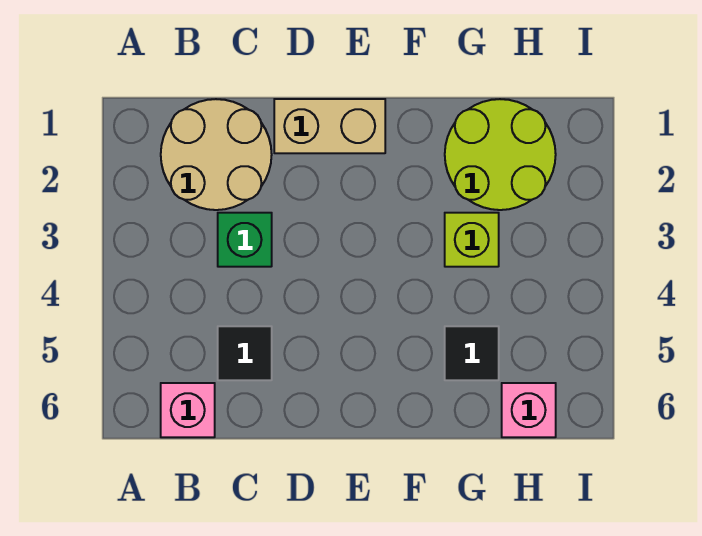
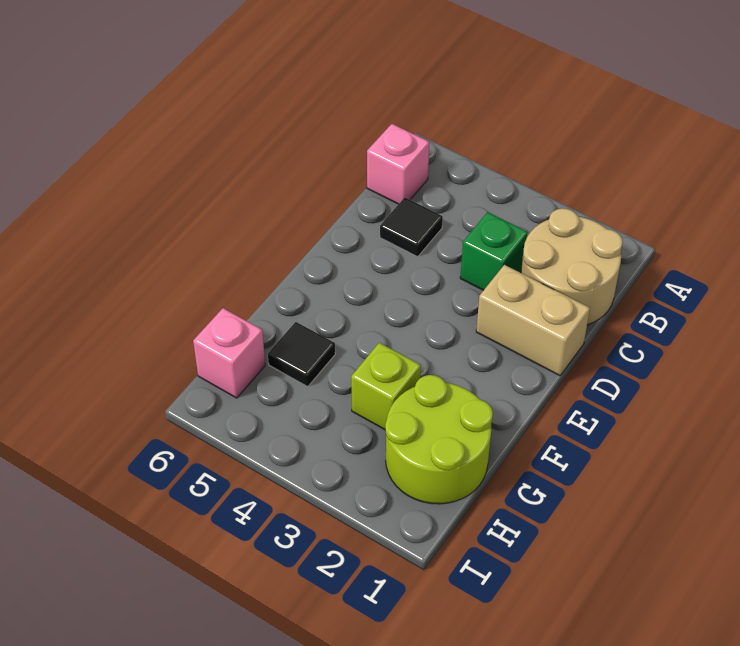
tan 1x2 brick [274,99,385,153] -> tan 1x2 brick turned to [476,265,590,376]

